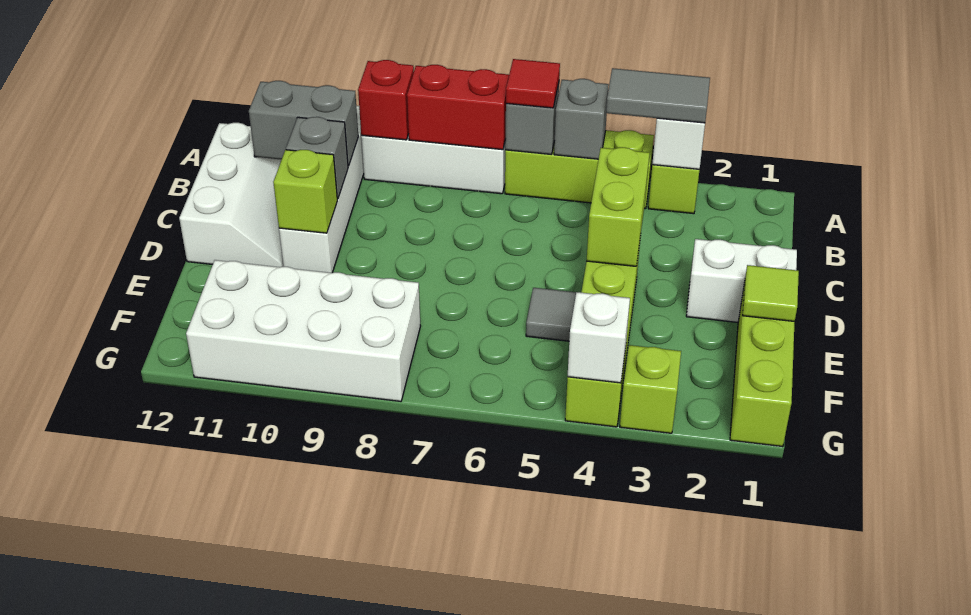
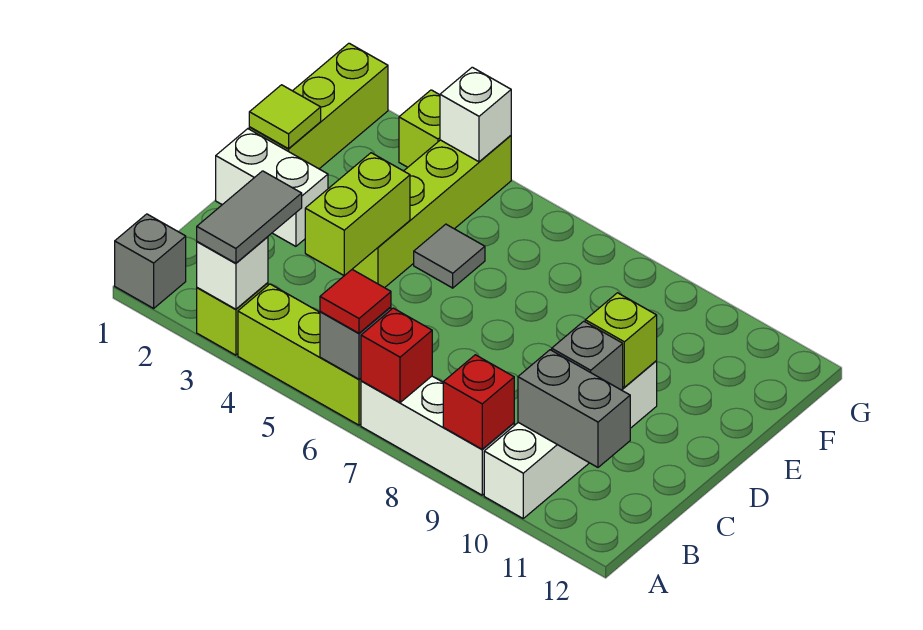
grey 1x2 tile [606,68,710,123] -> grey 1x2 tile turned to [197,171,302,263]
grey 1x1 brick [554,79,609,159] -> grey 1x1 brick moved to [115,214,186,308]
red 1x2 brick [407,65,509,150] -> red 1x1 brick [361,308,432,403]
white 2x3 slope [179,123,284,267] -> none
white 2x4 brick [186,260,420,401] -> none

